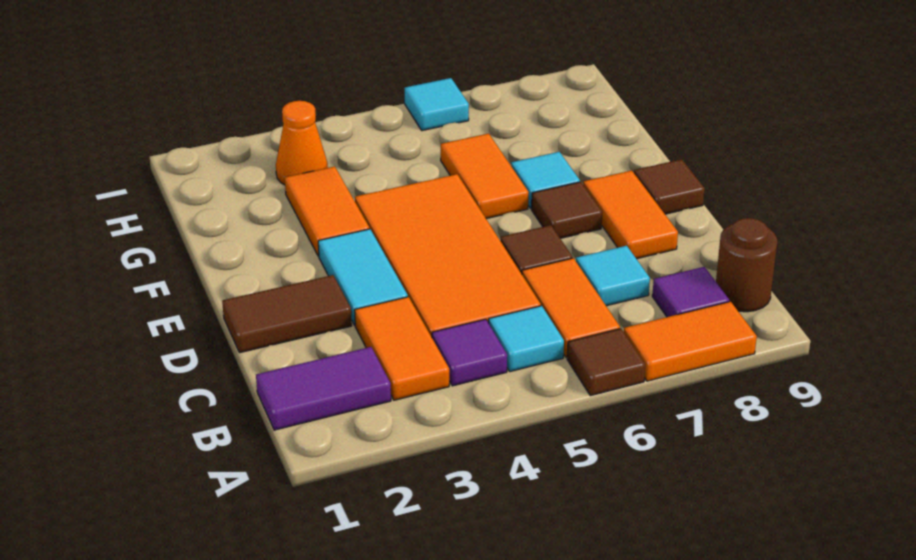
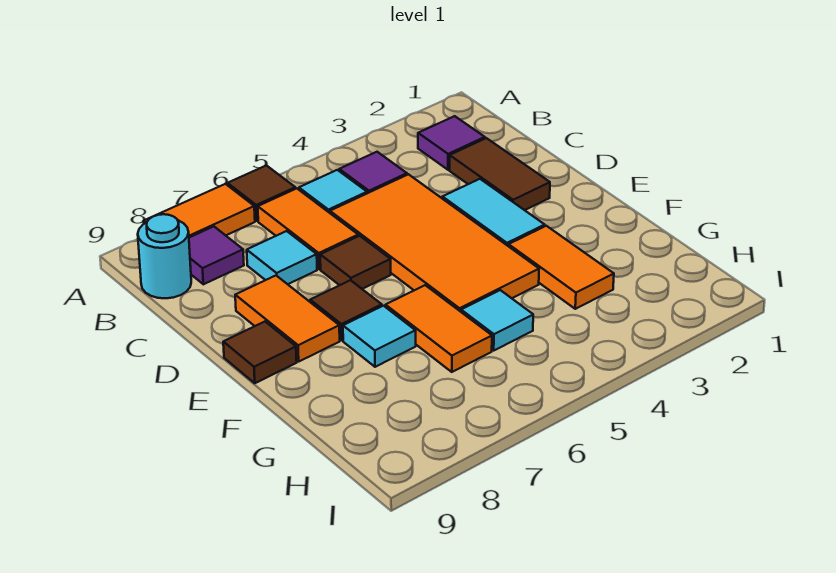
purple 1x2 tile [256,347,391,430] -> purple 1x1 tile [418,116,485,170]
orange 1x2 tile [355,297,449,400] -> none
brown 1x1 round brick [716,218,777,312] -> cyan 1x1 round brick [138,214,191,298]
brown 1x2 tile [222,275,352,353] -> brown 1x2 tile turned to [450,138,550,210]
orange 1x1 cone [276,101,328,185] -> none
cyan 1x1 tile [405,78,469,131] -> cyan 1x1 tile moved to [461,290,533,350]

